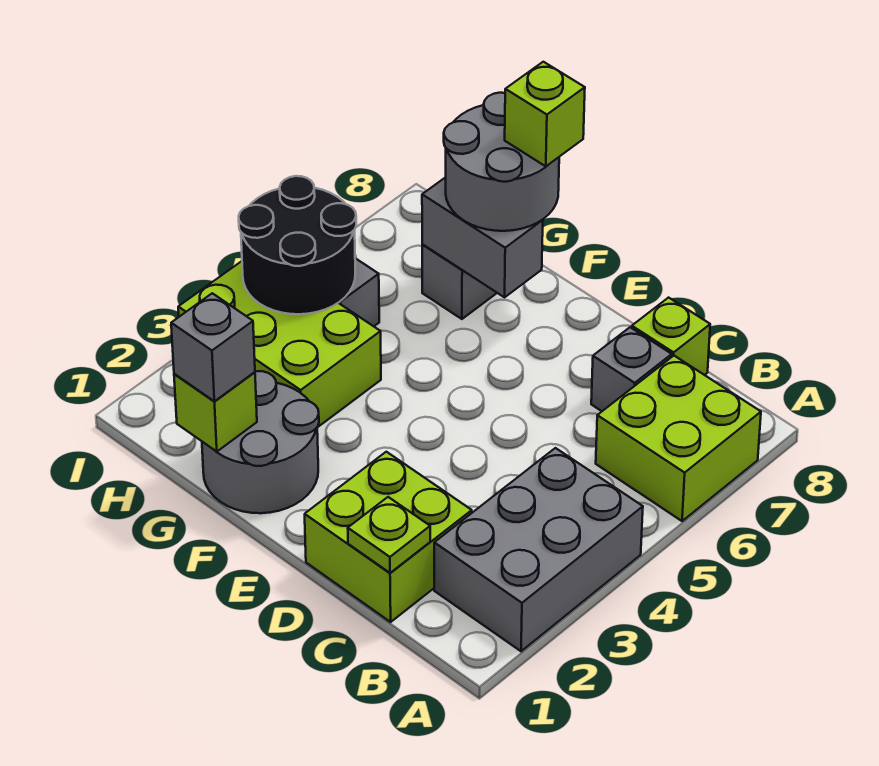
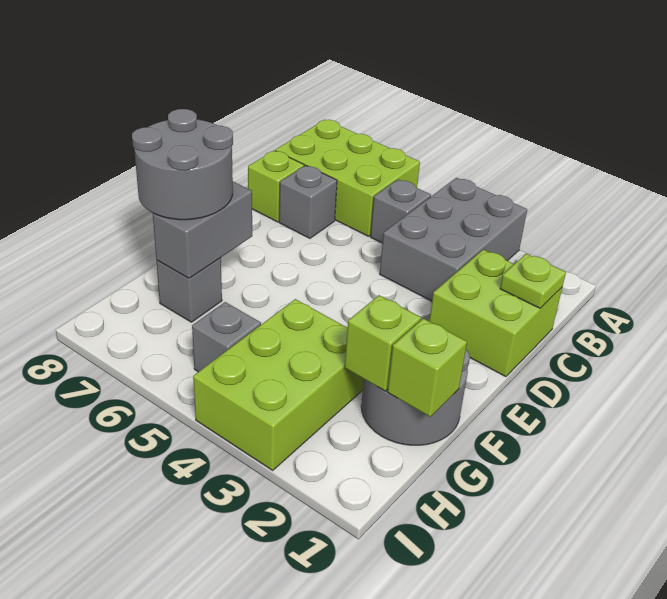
grey 2x3 brick [434,448,643,651] -> grey 2x3 brick turned to [380,178,527,301]
lime 2x2 brick [596,356,761,521] -> lime 2x3 brick [275,120,420,237]
lime 1x1 brick [505,62,585,166] -> lime 1x1 brick moved to [345,295,421,391]
grey 1x1 brick [171,293,255,402] -> grey 1x1 brick moved to [371,180,431,243]
black 2x2 round brick [239,176,356,314] -> none

